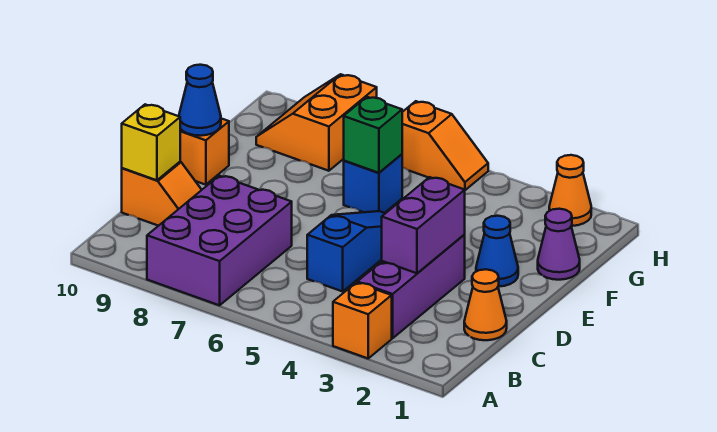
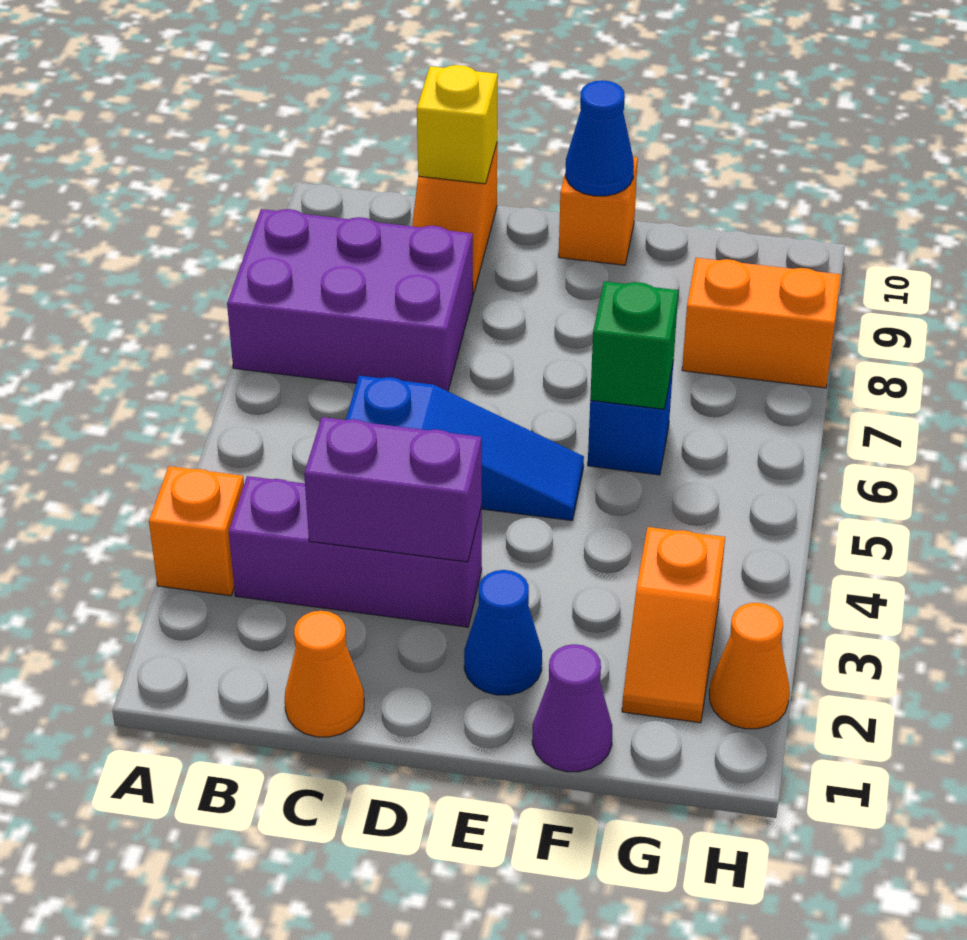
orange 1x2 slope [402,101,488,190] -> orange 1x2 slope moved to [622,527,725,723]

